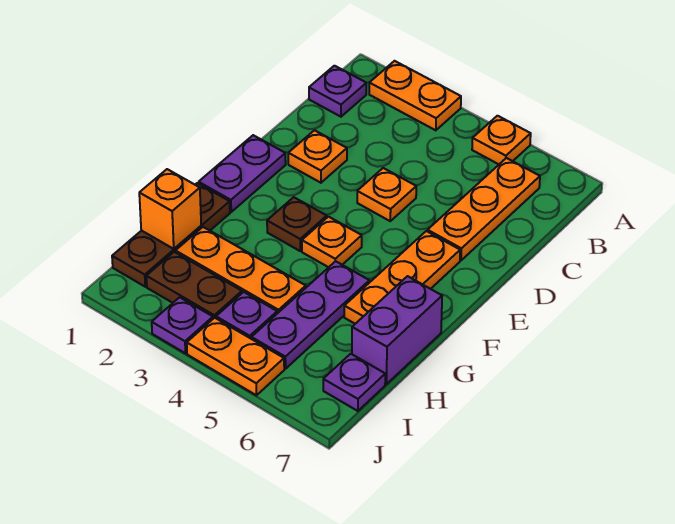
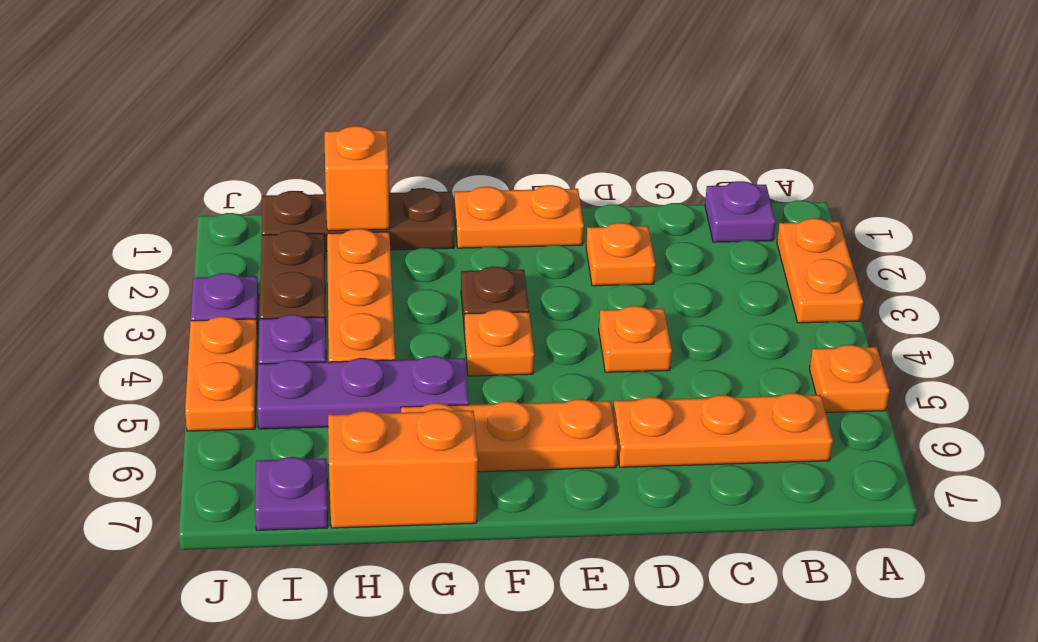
purple 1x2 plate [199,135,286,212] -> orange 1x2 plate [454,185,584,248]
purple 1x2 brick [352,276,442,384] -> orange 1x2 brick [328,409,478,528]

